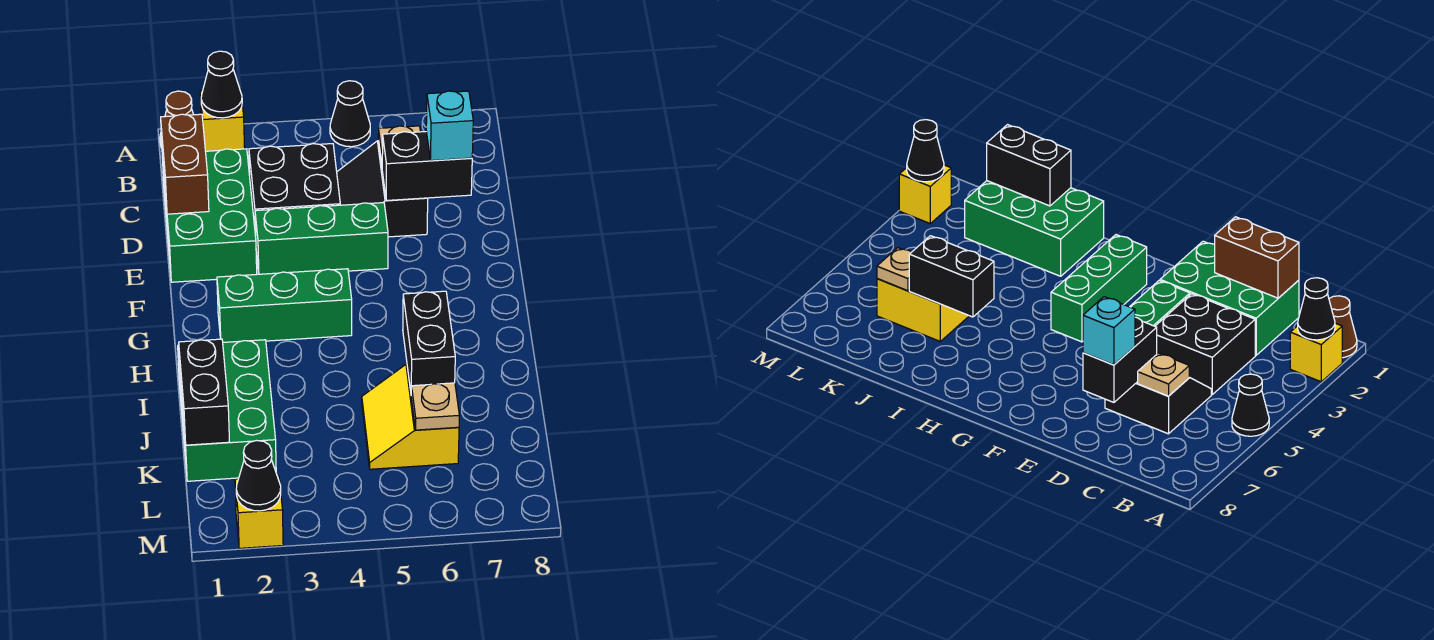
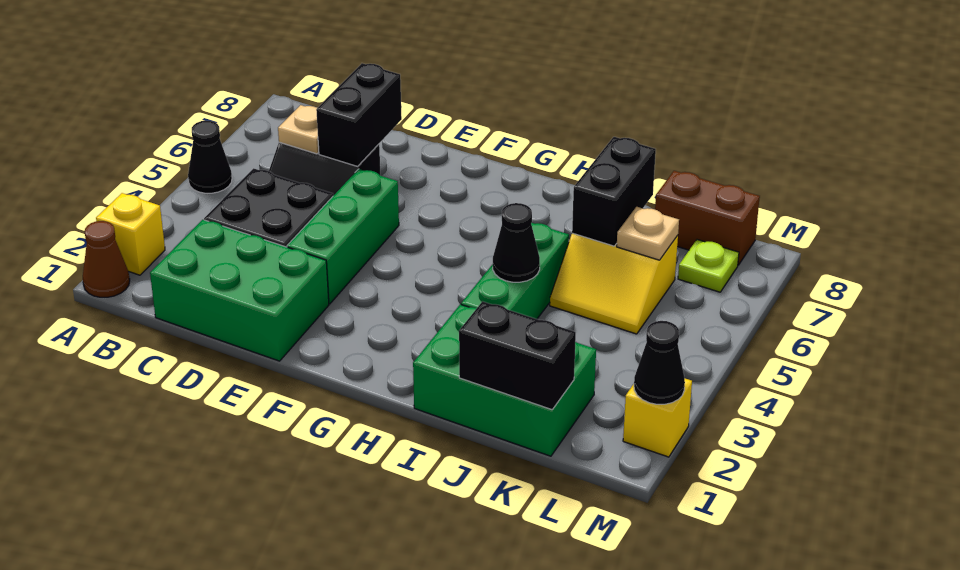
black 1x1 cone [201,51,242,118] -> black 1x1 cone moved to [493,203,540,282]
brown 1x2 brick [161,114,209,214] -> brown 1x2 brick moved to [655,171,760,265]
cyan 1x1 brick [426,91,473,161] -> none
green 1x3 brick [217,269,352,342] -> green 1x3 brick moved to [461,223,569,319]
black 1x2 brick [403,291,455,391] -> black 1x2 brick turned to [572,137,656,246]
none -> lime 1x1 plate [678,240,739,292]

